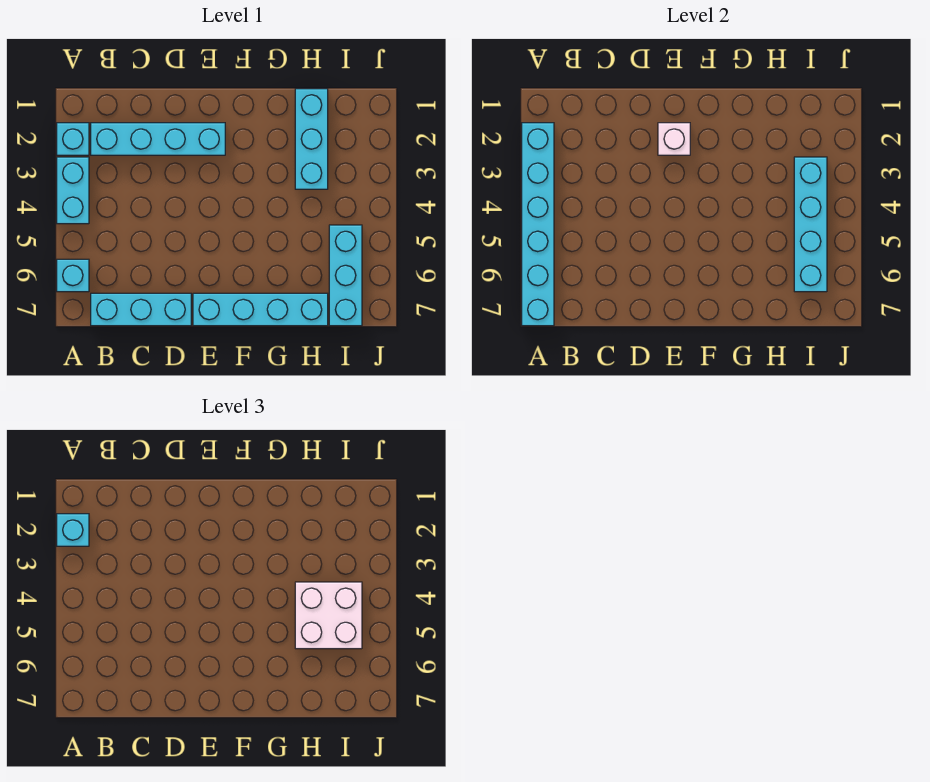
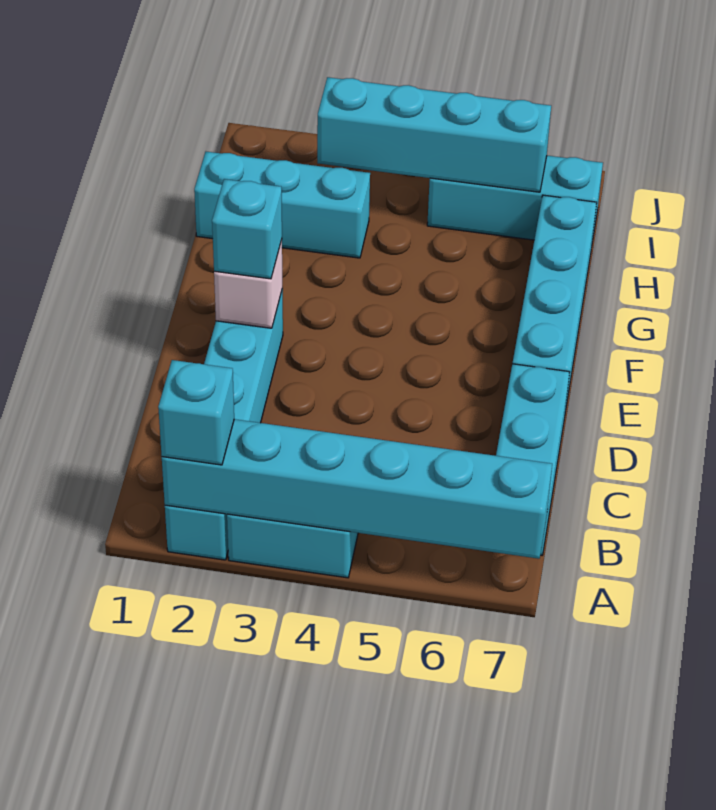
cyan 1x1 brick [57,259,89,292] -> cyan 1x1 brick moved to [212,179,282,279]
white 2x2 brick [295,582,362,649] -> none

